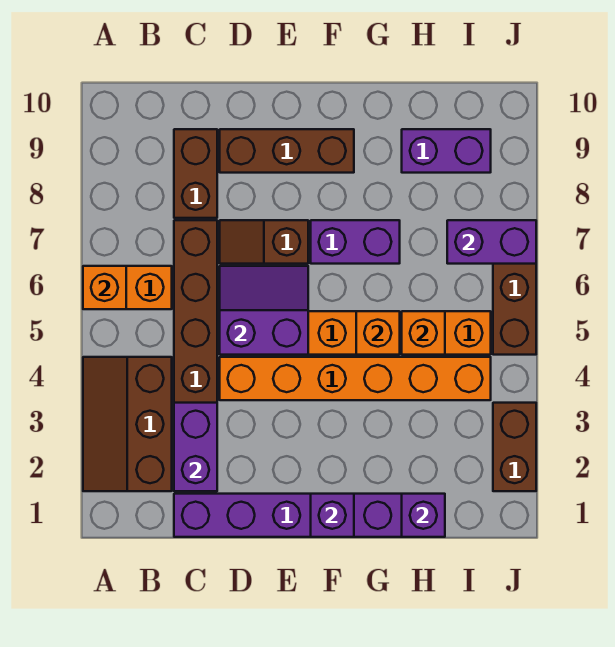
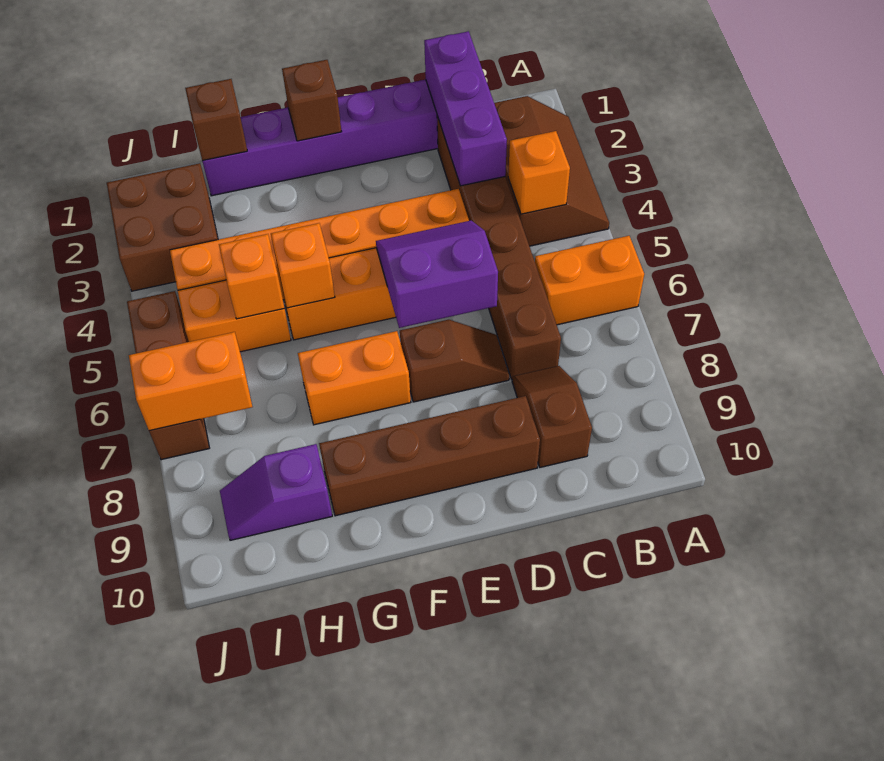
orange 1x1 brick [83,266,126,309] -> orange 1x1 brick moved to [508,131,570,214]
purple 1x2 brick [174,403,217,491] -> purple 1x3 brick [424,31,507,186]
brown 1x2 brick [174,129,217,218] -> brown 1x2 slope [512,366,592,467]
purple 2x2 slope [220,266,308,355] -> purple 2x2 slope turned to [376,221,498,328]
brown 1x3 brick [220,129,354,173] -> brown 1x4 brick [319,396,540,516]
purple 1x1 brick [311,494,354,537] -> brown 1x1 brick [282,60,342,141]
purple 1x2 brick [311,220,400,264] -> orange 1x2 brick [298,331,411,425]
purple 1x1 brick [402,494,445,537] -> brown 1x1 brick [185,79,247,161]
purple 1x2 brick [402,129,491,173] -> purple 1x2 slope [220,444,332,540]
purple 1x2 brick [447,220,536,264] -> orange 1x2 brick [129,332,252,431]
brown 1x2 brick [493,403,536,491] -> brown 2x2 brick [107,163,218,291]

